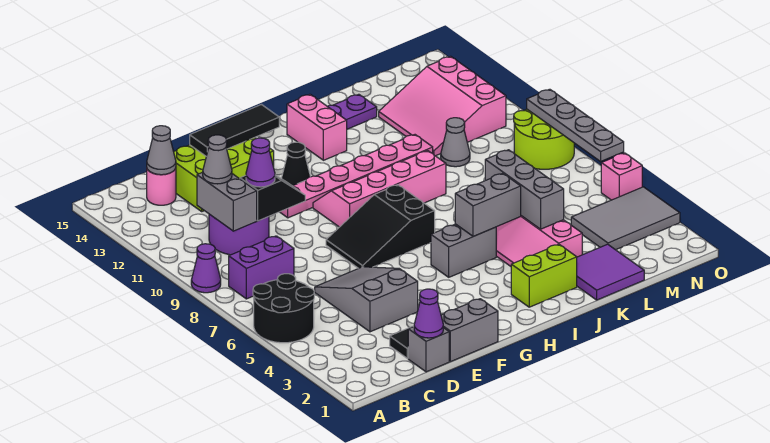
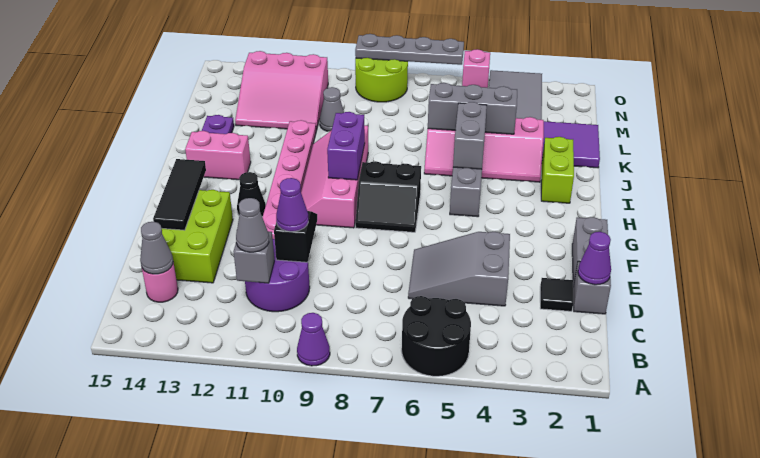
purple 1x2 brick [229,236,294,299] -> purple 1x2 brick moved to [327,112,365,180]
grey 1x2 brick [197,172,257,231] -> grey 1x1 brick [233,231,274,283]
black 2x3 slope [326,185,435,268] -> black 2x2 slope [355,161,421,232]

